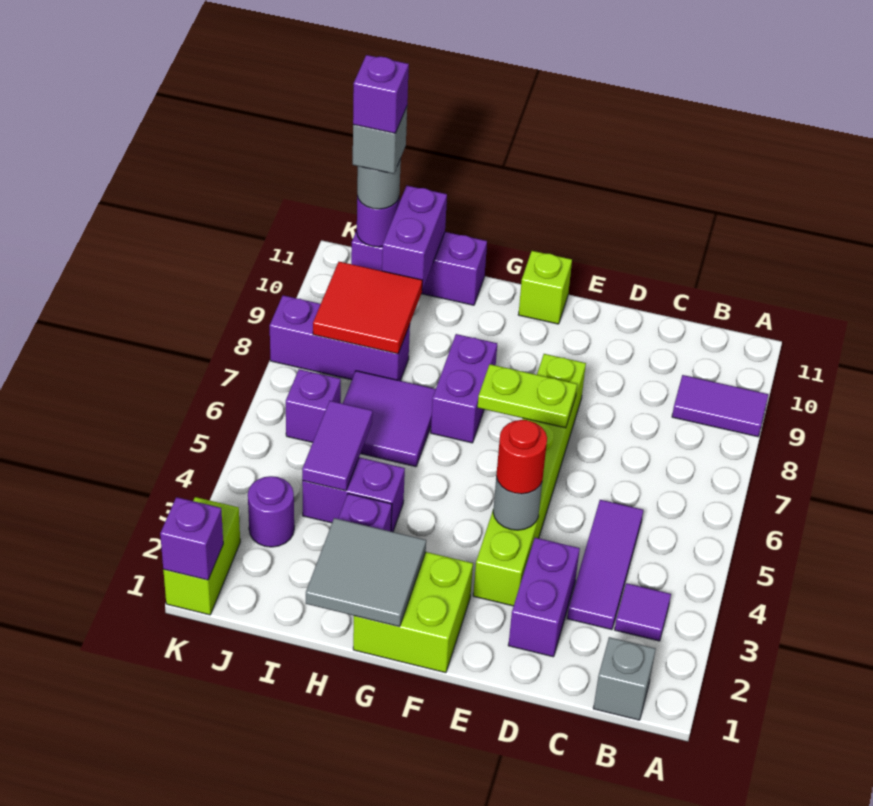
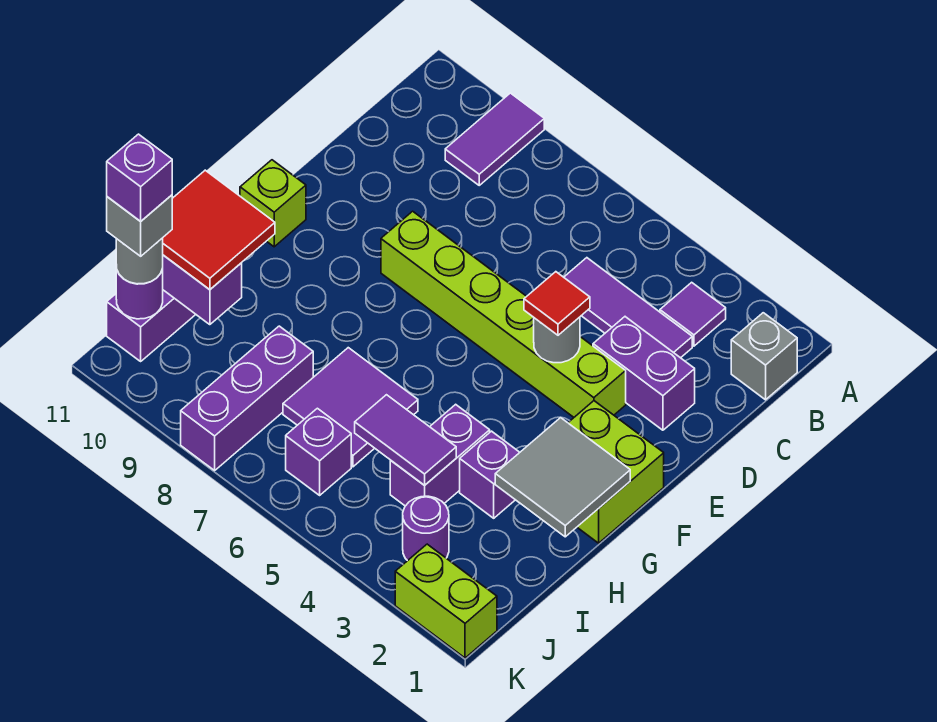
red 1x1 round brick [496,420,547,494] -> red 1x1 tile [524,272,590,335]
lime 1x2 plate [478,364,577,428] -> none
purple 1x2 brick [431,334,497,443] -> none
red 2x2 tile [313,262,422,354] -> red 2x2 tile moved to [163,170,275,290]
purple 1x1 brick [160,497,223,580] -> none

